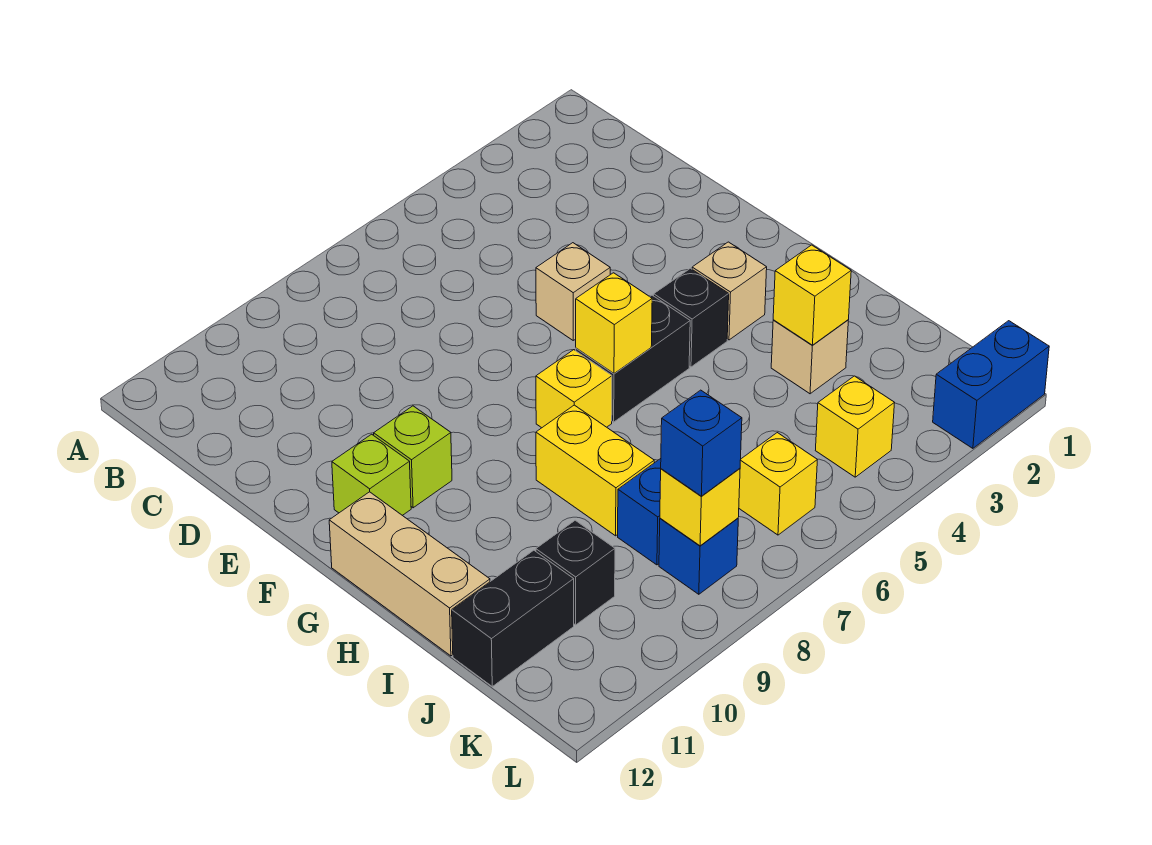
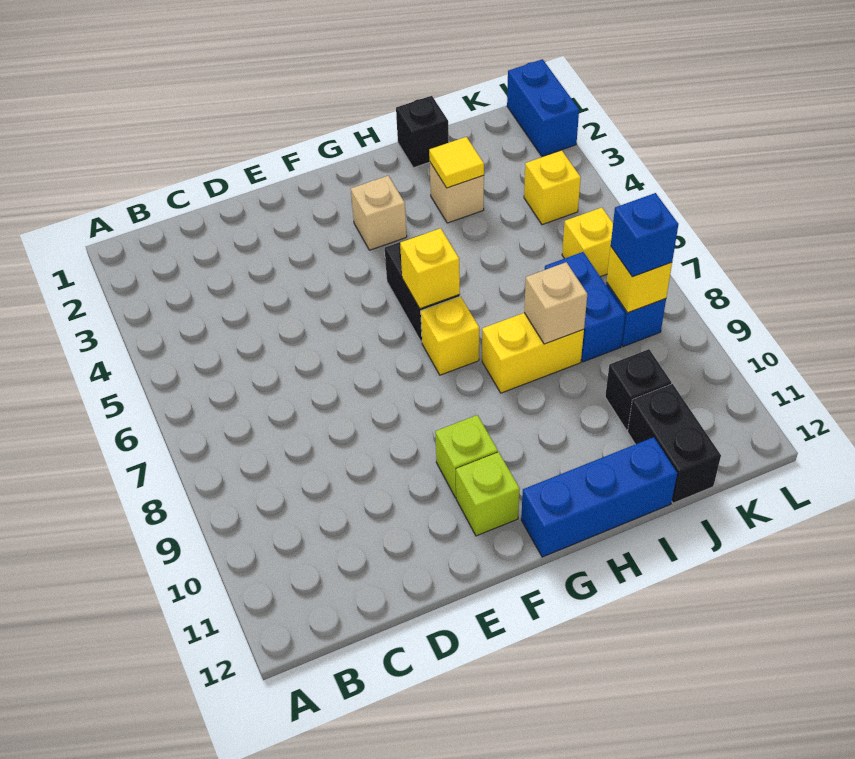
tan 1x1 brick [536,243,610,340] -> tan 1x1 brick moved to [524,262,587,344]
black 1x1 brick [654,268,729,367] -> black 1x1 brick moved to [396,96,449,168]
tan 1x3 brick [329,492,490,656] -> blue 1x3 brick [521,437,677,557]
yellow 1x1 brick [773,245,851,345] -> yellow 1x1 tile [429,137,484,188]

